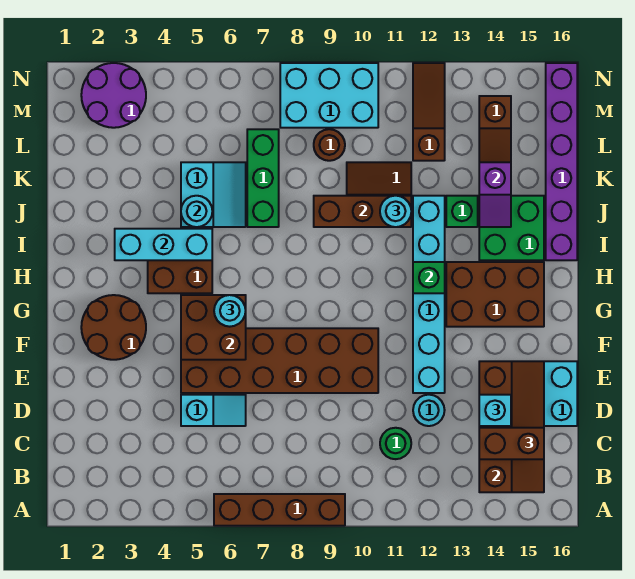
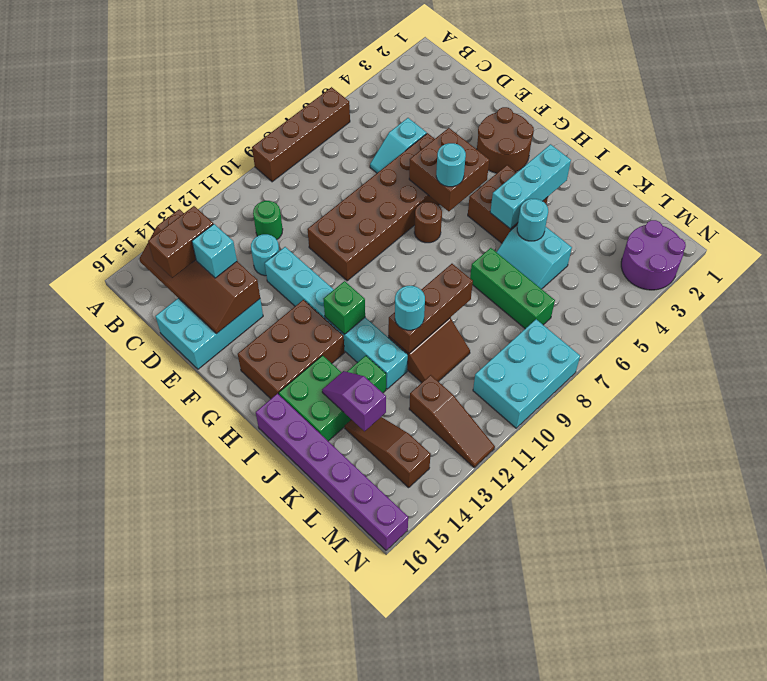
brown 1x1 round brick [314,129,345,161] -> brown 1x1 round brick moved to [414,202,442,243]

